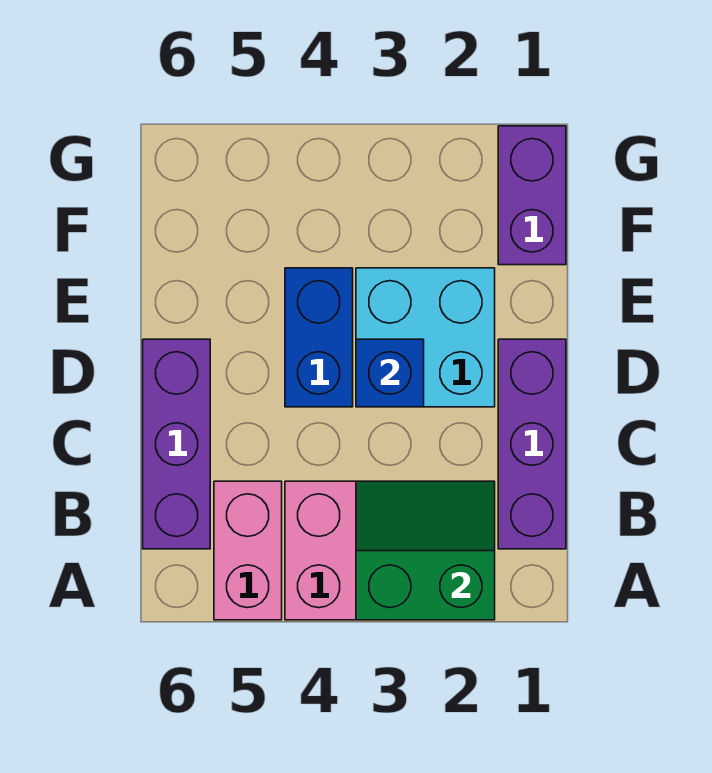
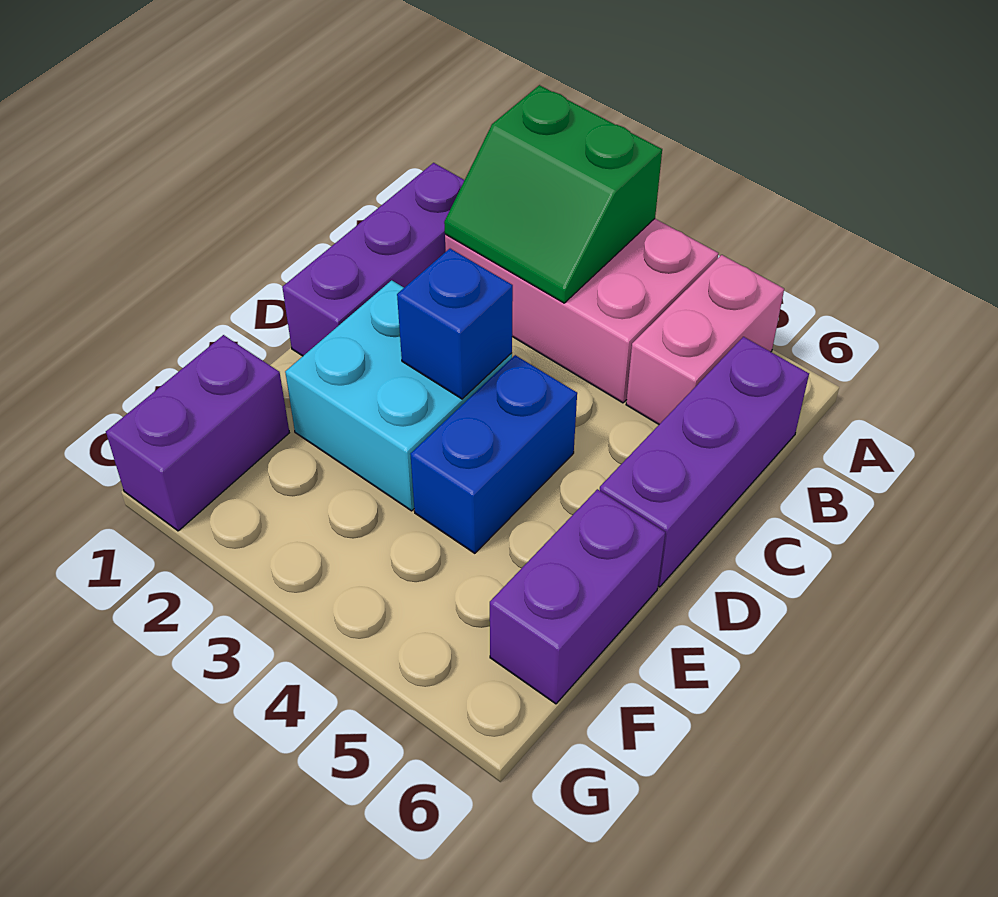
none -> purple 1x2 brick [490,489,665,704]

